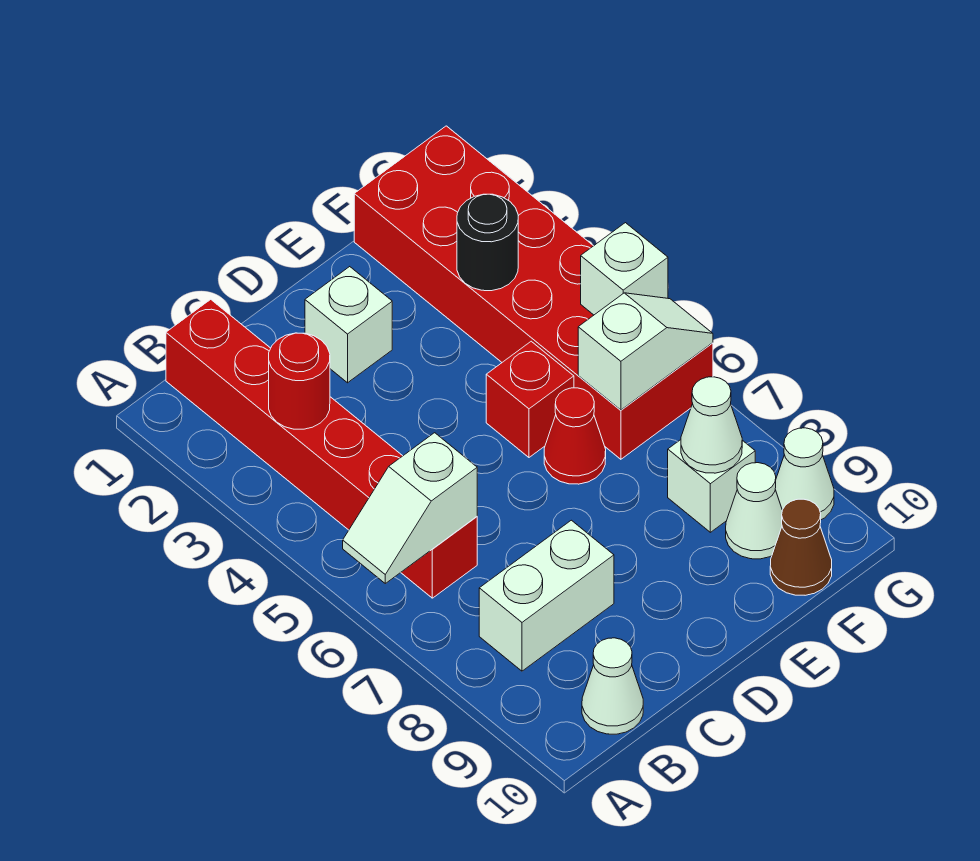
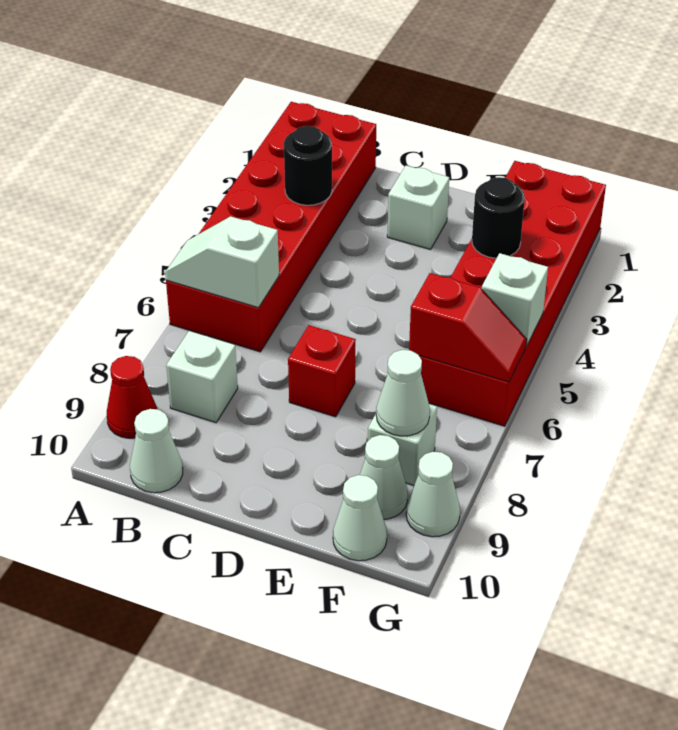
red 1x6 brick [166,299,477,598] -> red 2x6 brick [166,102,376,352]
red 1x1 round brick [269,333,330,429] -> black 1x1 round brick [284,126,332,205]
white 1x2 brick [479,520,614,671] -> white 1x1 brick [166,331,238,423]
red 1x1 brick [486,341,574,457] -> red 1x1 brick moved to [288,325,356,417]
red 1x1 cone [544,388,606,484] -> red 1x1 cone moved to [107,356,157,438]
white 1x2 slope [578,293,713,410] -> red 1x2 slope [409,273,527,382]
brown 1x1 cone [770,499,832,595] -> white 1x1 cone [333,475,387,561]

